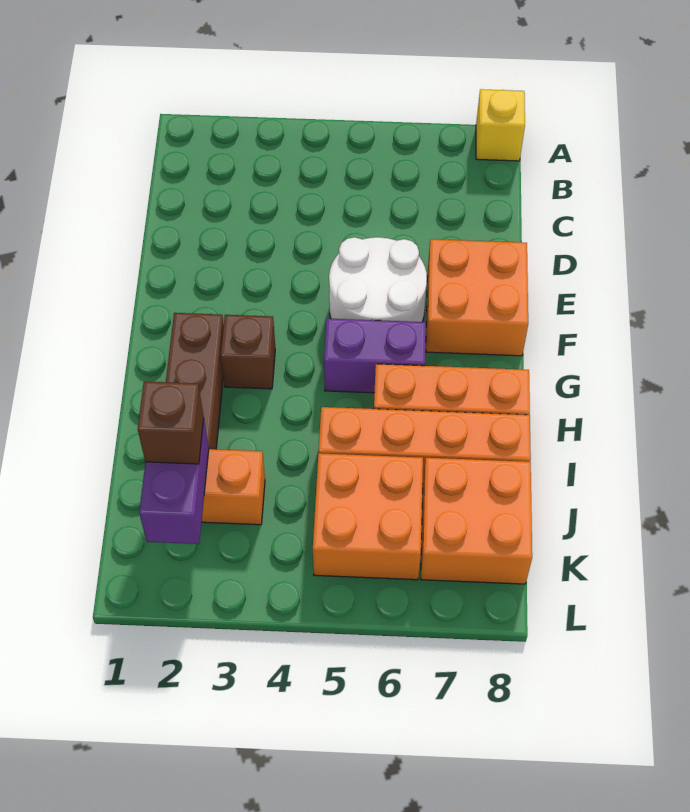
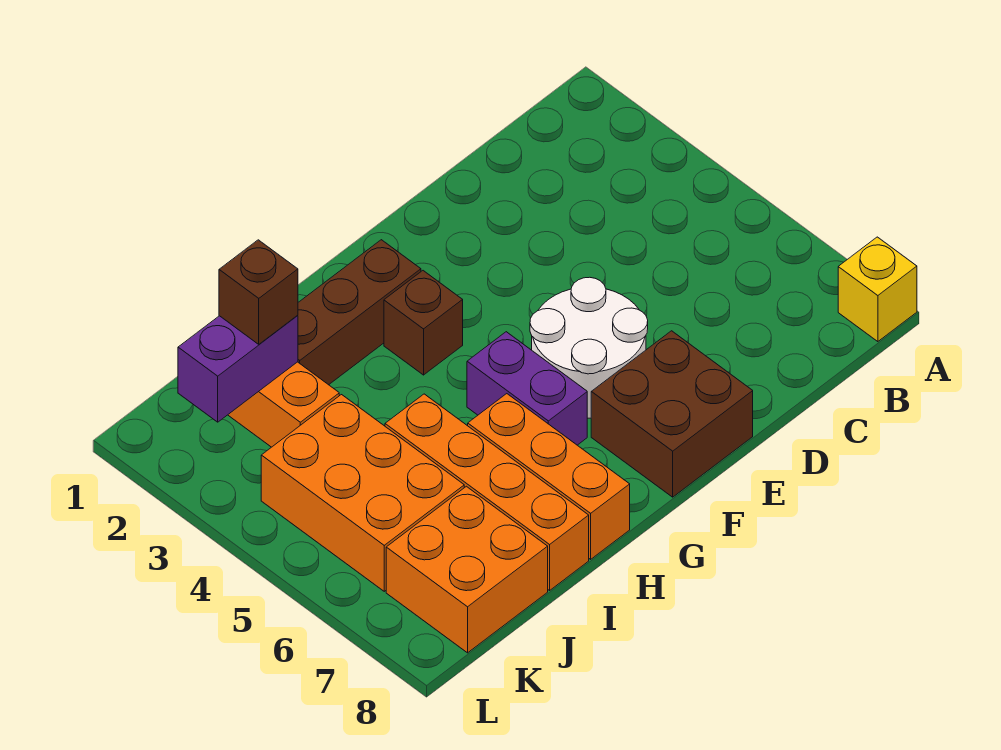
orange 2x2 brick [426,239,528,356] -> brown 2x2 brick [591,331,753,497]
orange 2x2 brick [313,453,423,580] -> orange 2x3 brick [261,395,464,591]

